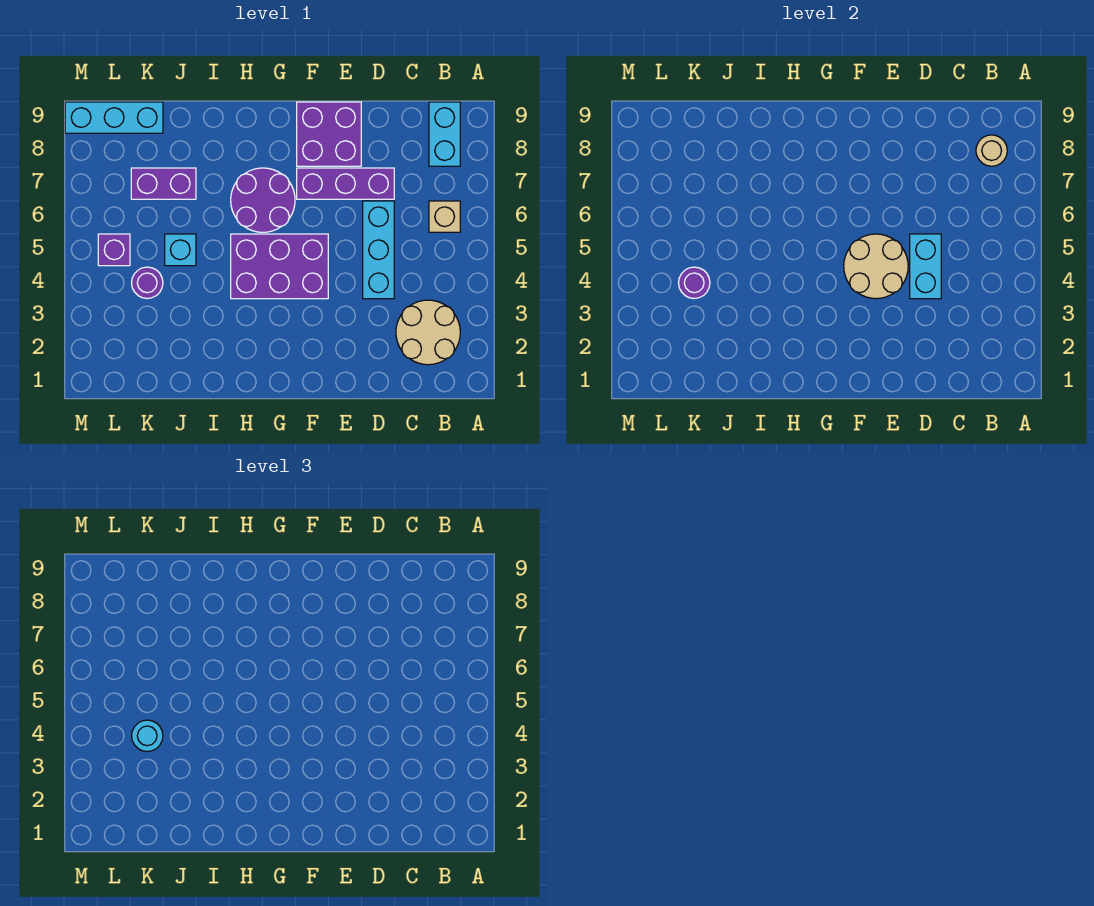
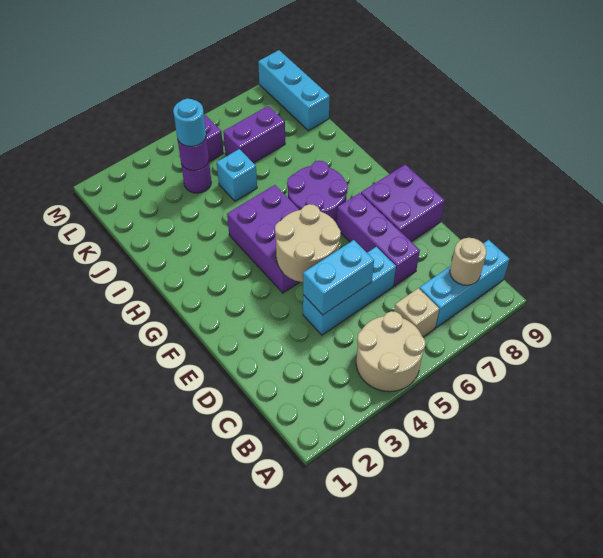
tan 2x2 round brick [396,300,460,365] -> tan 2x2 round brick moved to [356,311,425,392]
cyan 1x2 brick [429,102,460,166] -> cyan 1x3 brick [419,240,510,328]
purple 1x2 brick [131,168,196,199] -> purple 1x2 brick turned to [223,106,285,163]

